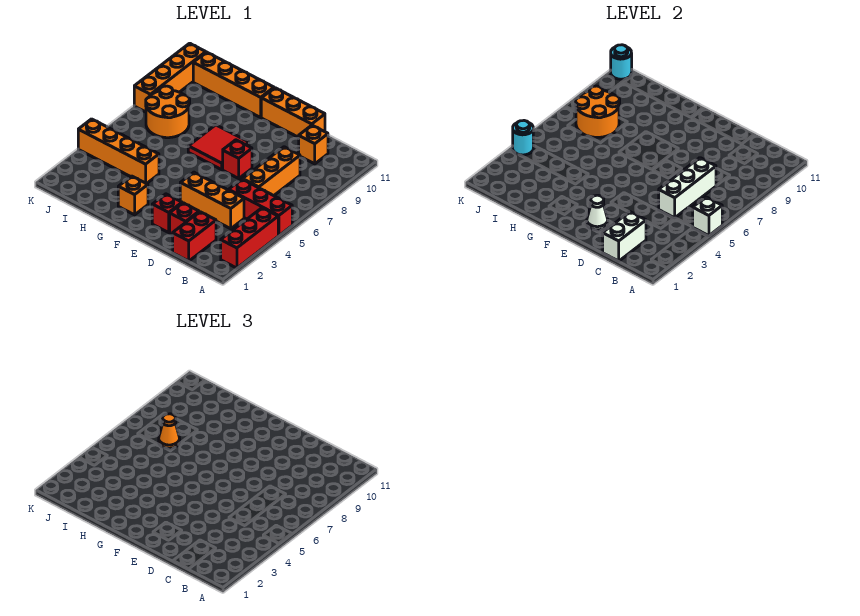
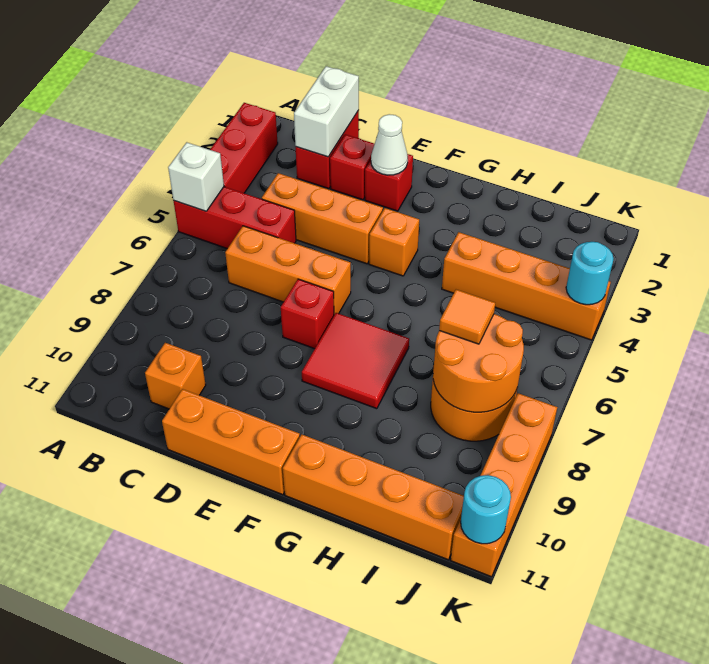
white 1x3 brick [659,158,716,218] -> none
orange 1x3 brick [243,147,300,196] -> orange 1x3 brick turned to [225,226,351,315]
orange 1x1 brick [118,176,148,215] -> orange 1x1 brick moved to [369,208,419,276]
orange 1x1 cone [159,414,180,448] -> orange 1x1 tile [439,290,495,344]

